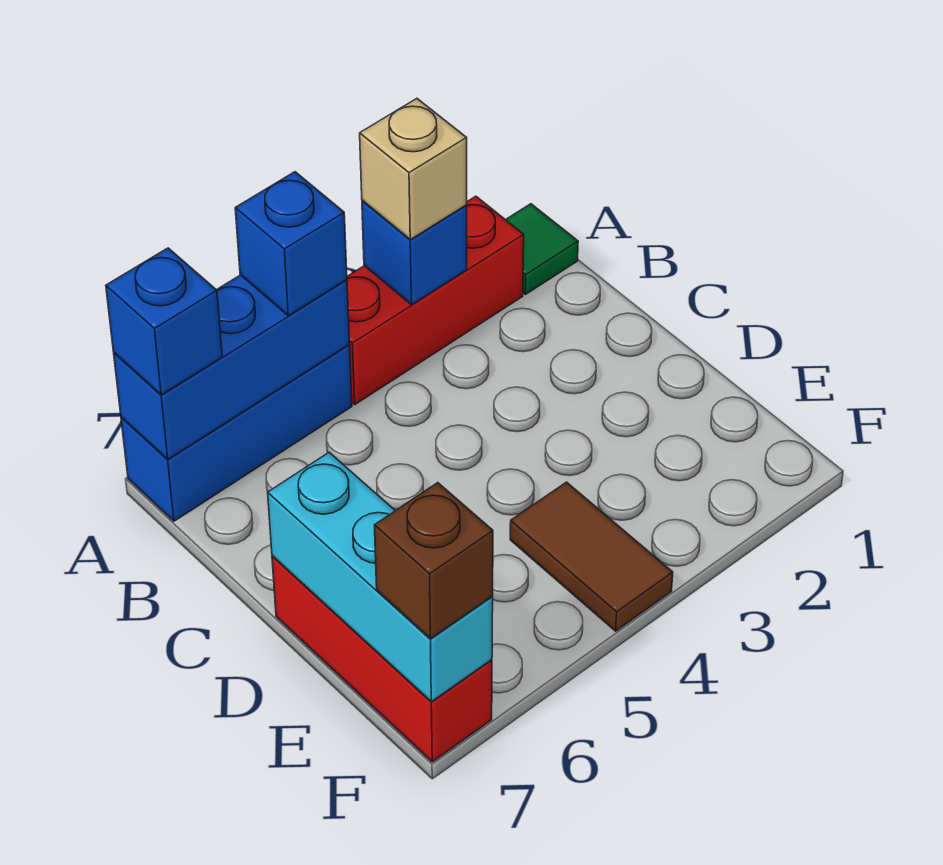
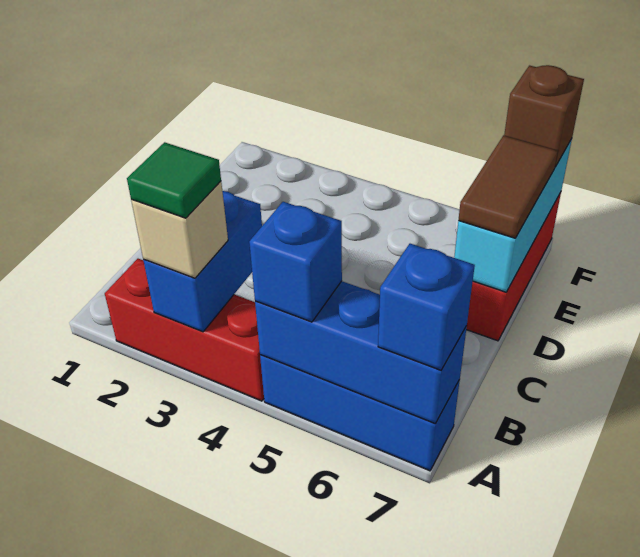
green 1x1 tile [506,204,578,294] -> green 1x1 tile moved to [127,142,221,218]
blue 1x1 brick [362,201,467,305] -> blue 1x2 brick [143,191,262,332]
brown 1x2 tile [510,482,673,631] -> brown 1x2 tile moved to [458,135,558,238]

